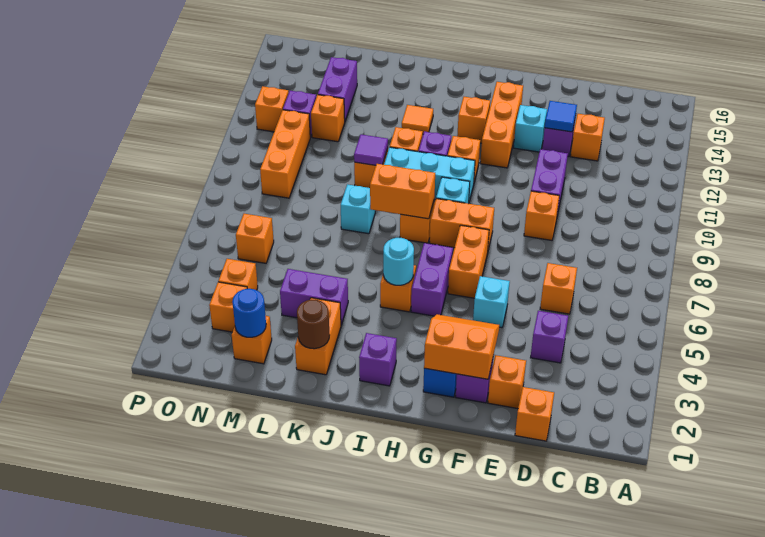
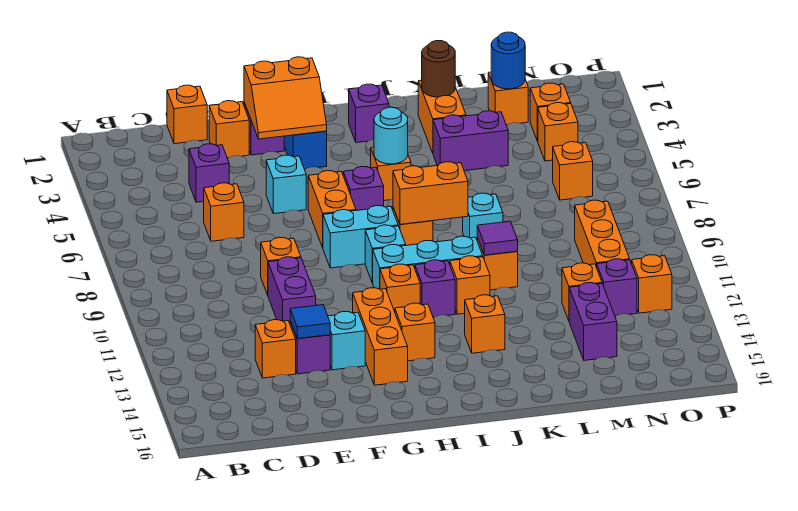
orange 1x2 brick [429,199,494,249] -> cyan 1x2 brick [323,206,398,268]
purple 1x2 brick [411,243,453,316] -> purple 1x1 brick [343,167,384,211]
orange 1x1 tile [402,105,433,133] -> orange 1x1 brick [465,295,505,353]

